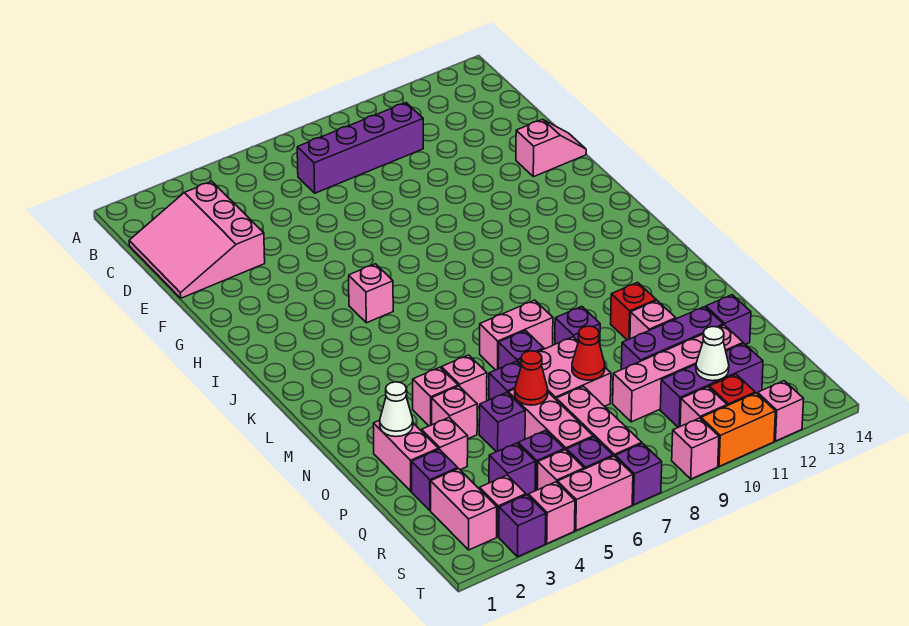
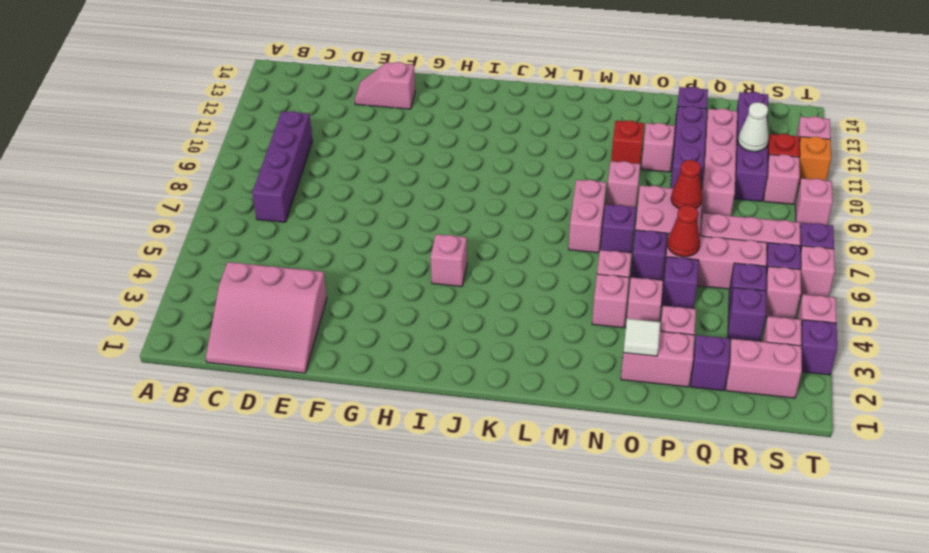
pink 1x2 slope [516,119,586,177] -> pink 1x2 slope turned to [355,62,415,109]
purple 1x1 brick [555,306,600,344] -> pink 1x1 brick [606,161,640,207]
white 1x1 cone [380,382,413,437] -> white 1x1 tile [623,319,660,356]
purple 1x3 brick [660,344,763,427] -> purple 1x4 brick [734,92,768,201]
pink 1x2 brick [557,456,633,531] -> pink 1x1 brick [800,246,835,297]
orange 1x2 brick [701,393,776,466] -> orange 1x1 brick [798,137,831,184]

